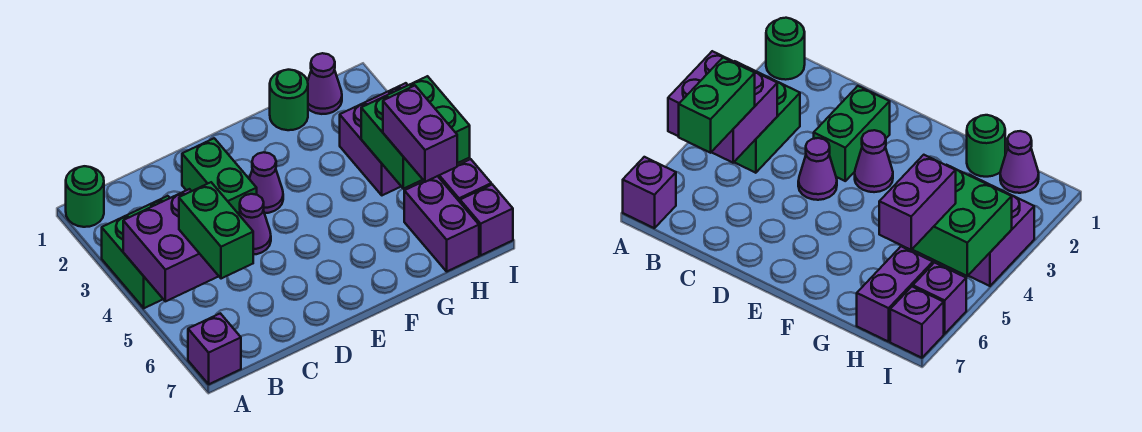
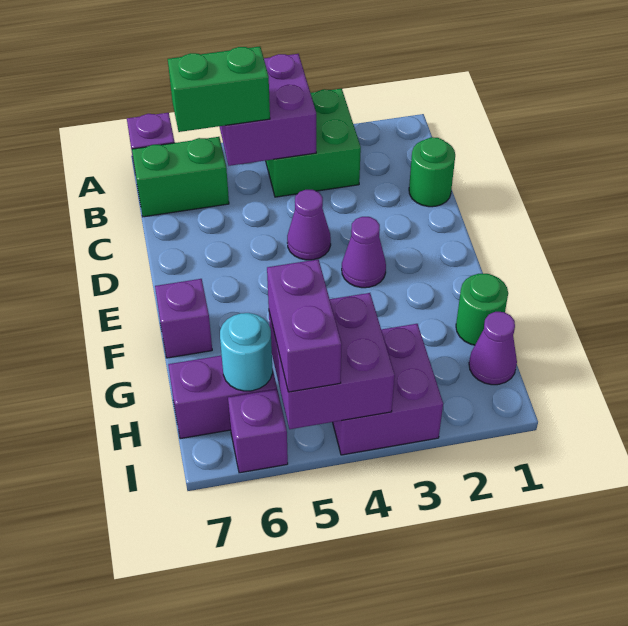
green 1x1 round brick [66,166,104,227] -> green 1x1 round brick moved to [409,137,455,207]
green 1x2 brick [182,138,257,214] -> green 1x2 brick moved to [132,137,229,217]
green 2x2 brick [361,76,470,189] -> purple 2x2 brick [269,293,395,429]
purple 1x2 brick [383,86,457,182] -> purple 1x2 brick turned to [267,259,342,392]
none -> cyan 1x1 round brick [220,313,273,391]
purple 1x1 brick [460,185,513,255] -> purple 1x1 brick moved to [155,279,212,358]

